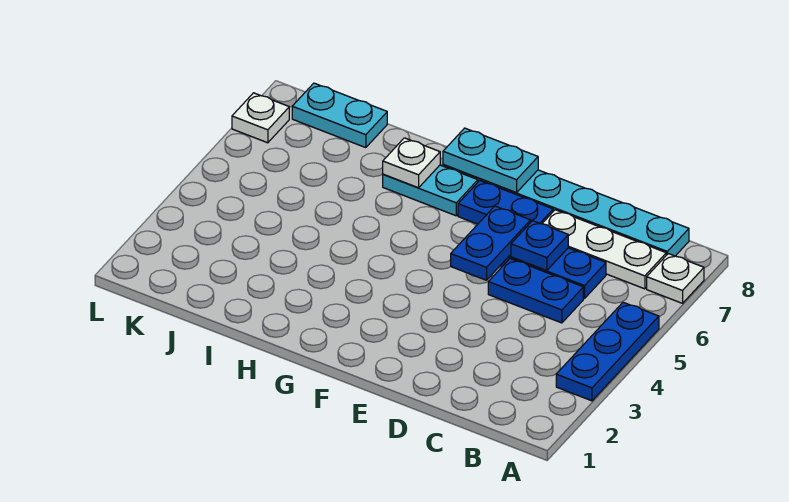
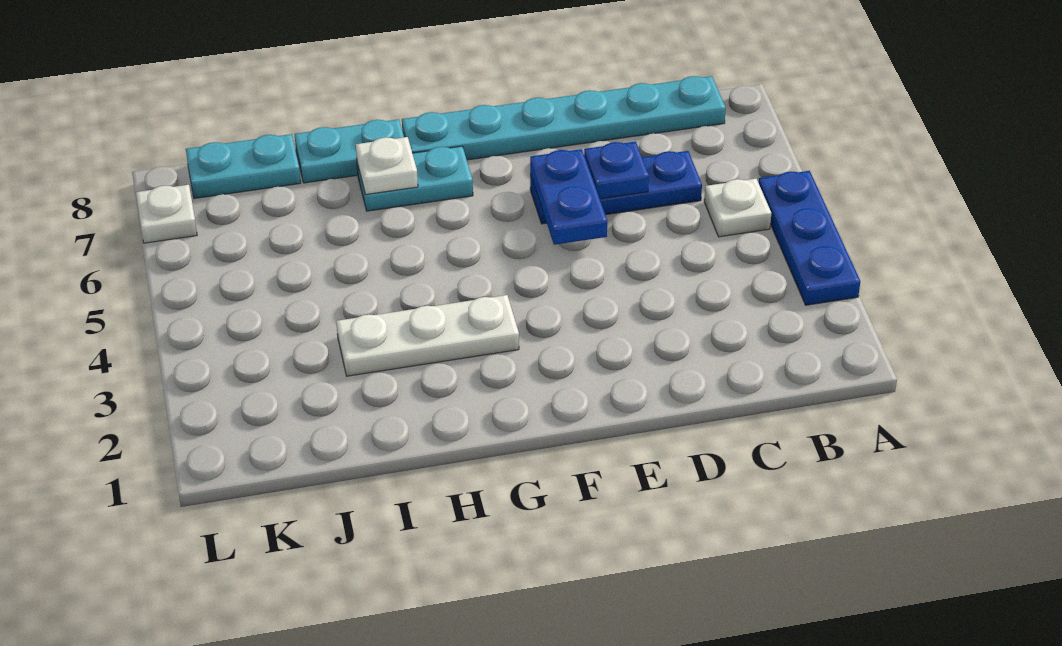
white 1x1 plate [647,254,704,303] -> white 1x1 plate moved to [704,179,771,237]
white 1x3 plate [542,210,666,289] -> white 1x3 plate moved to [336,295,519,376]
blue 1x2 plate [488,259,583,323] -> none
blue 1x2 plate [458,181,553,224] -> none
cyan 1x2 plate [443,128,538,193] -> cyan 1x2 plate moved to [295,119,404,183]

